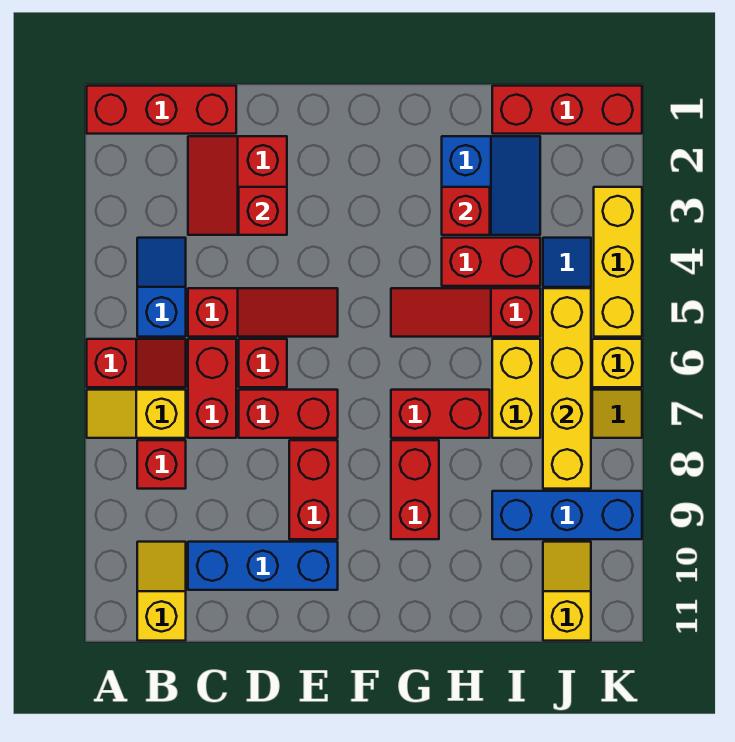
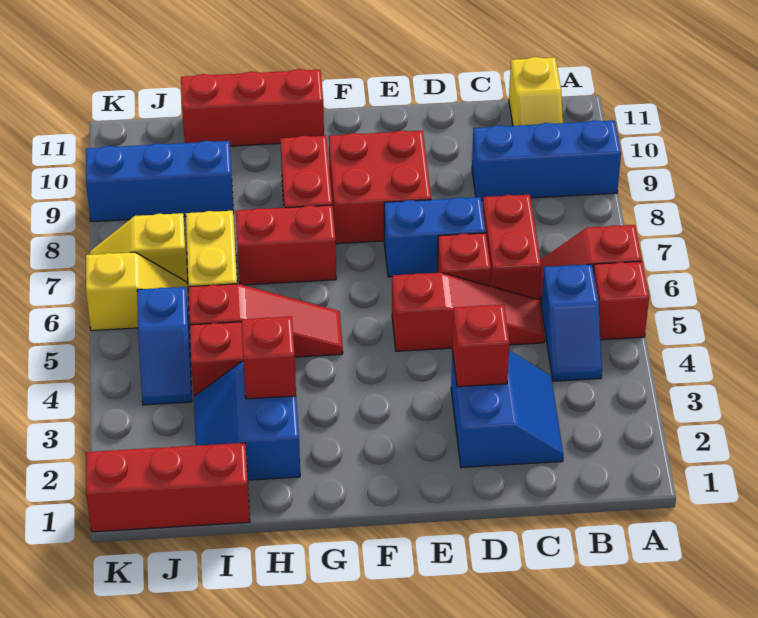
red 1x3 brick [87,86,236,134] -> red 1x3 brick moved to [181,69,324,146]
yellow 1x2 slope [87,390,186,438] -> none
red 1x1 brick [137,440,186,489] -> red 1x1 brick moved to [594,261,649,340]
red 2x2 slope [188,136,287,235] -> blue 2x2 slope [451,350,563,468]
red 1x3 slope [188,288,338,337] -> red 1x3 slope turned to [392,273,545,351]
blue 1x3 brick [188,542,338,590] -> blue 1x3 brick moved to [472,120,621,201]
red 1x2 brick [239,390,338,438] -> blue 1x2 brick [384,197,486,277]
red 1x2 brick [289,440,338,539] -> red 2x2 brick [329,130,431,244]
yellow 1x4 brick [543,288,591,489] -> none
yellow 1x2 slope [543,542,591,641] -> none
yellow 1x3 brick [594,187,642,337] -> none

